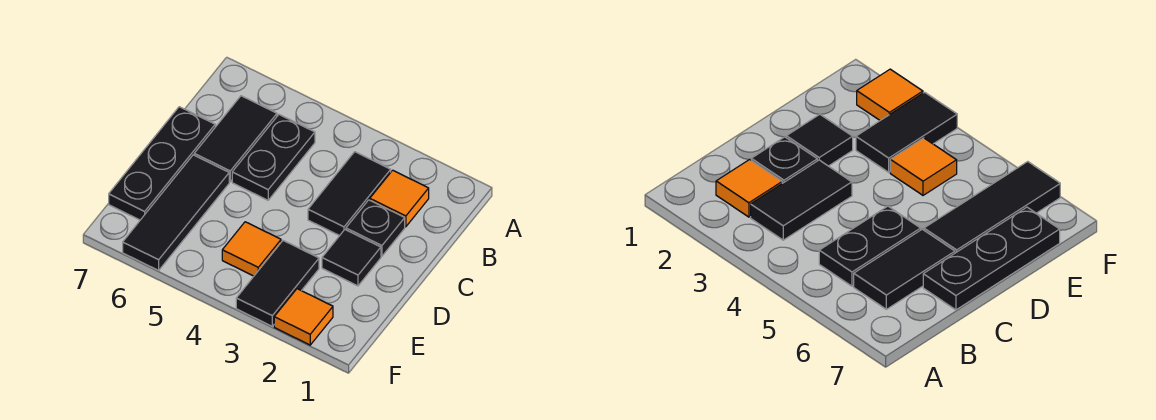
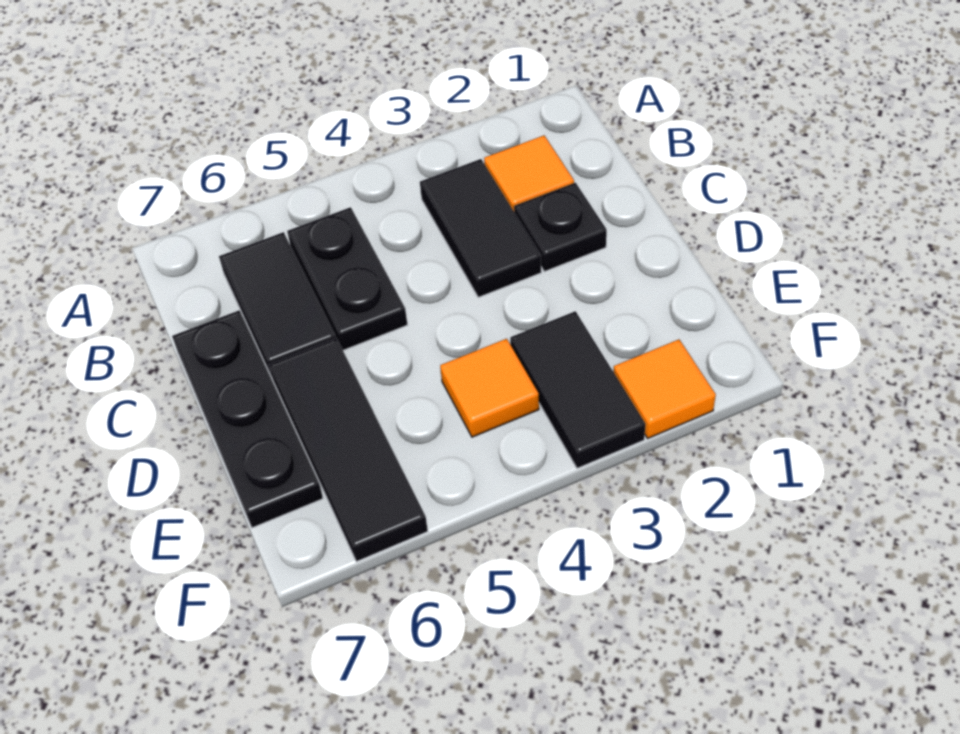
black 1x1 tile [322,230,381,286] -> none

